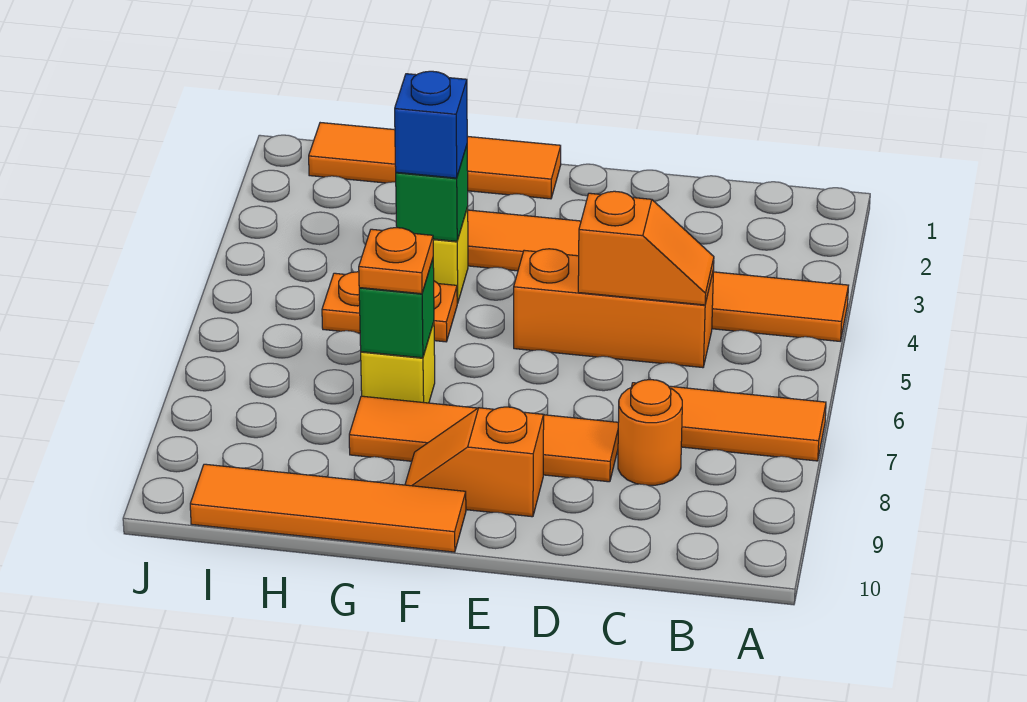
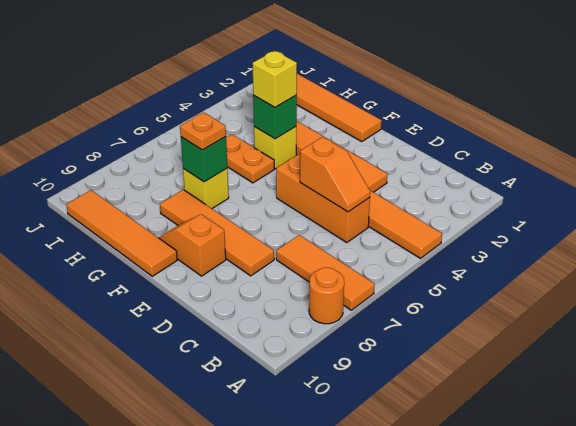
orange 1x1 round brick [618,380,682,485] -> orange 1x1 round brick moved to [309,268,344,324]
blue 1x1 brick [395,71,467,178] -> yellow 1x1 brick [253,51,297,107]

